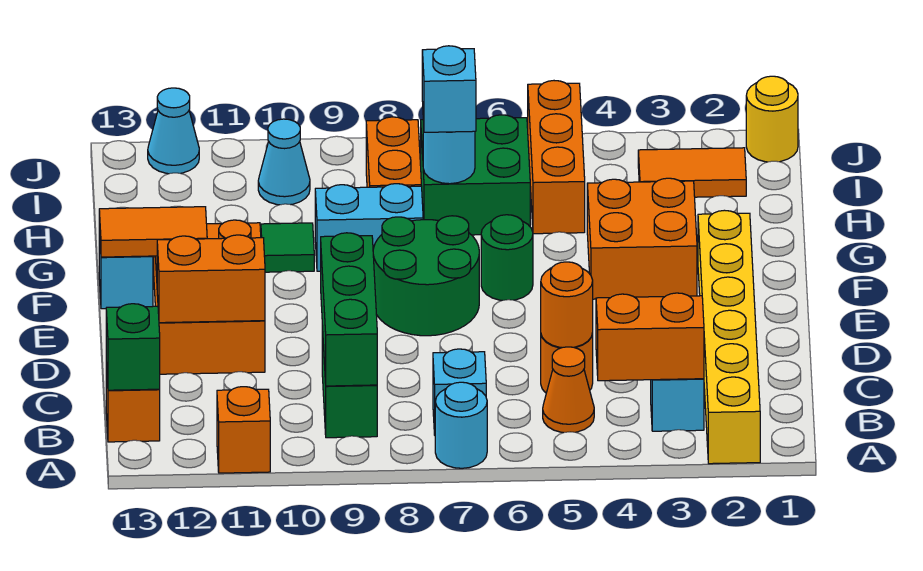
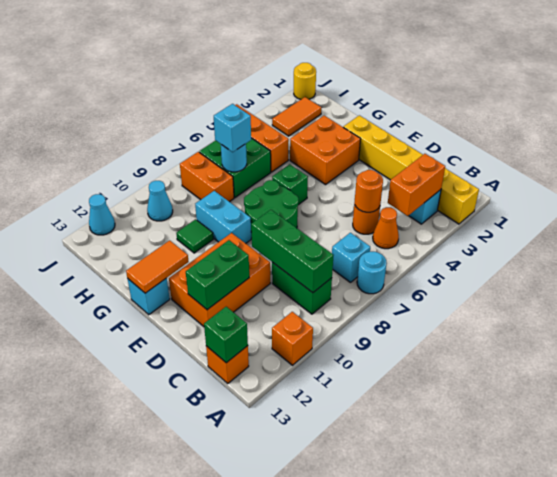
orange 2x3 brick [154,220,265,374] -> orange 2x3 brick turned to [169,233,270,327]
orange 1x2 brick [157,235,265,323] -> green 1x2 brick [186,240,249,310]
green 1x1 round brick [481,215,533,300] -> green 1x1 brick [272,164,308,205]
cyan 1x2 brick [315,184,423,271] -> cyan 1x2 brick turned to [195,191,251,243]

